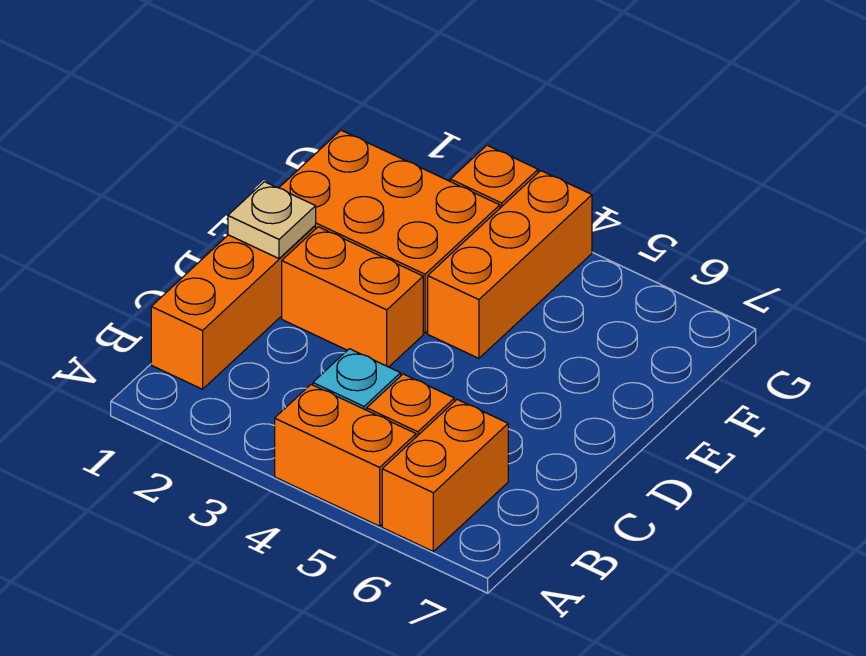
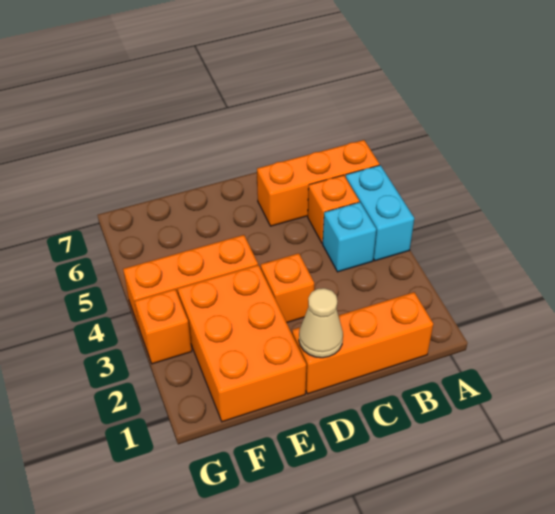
orange 1x2 brick [275,384,416,526] -> cyan 1x2 brick [346,165,414,261]
orange 1x2 brick [382,400,508,551] -> orange 1x3 brick [257,140,380,226]
tan 1x1 plate [228,182,316,258] -> tan 1x1 cone [299,288,343,358]
orange 1x2 brick [282,227,423,367] -> orange 1x1 brick [261,253,314,323]

